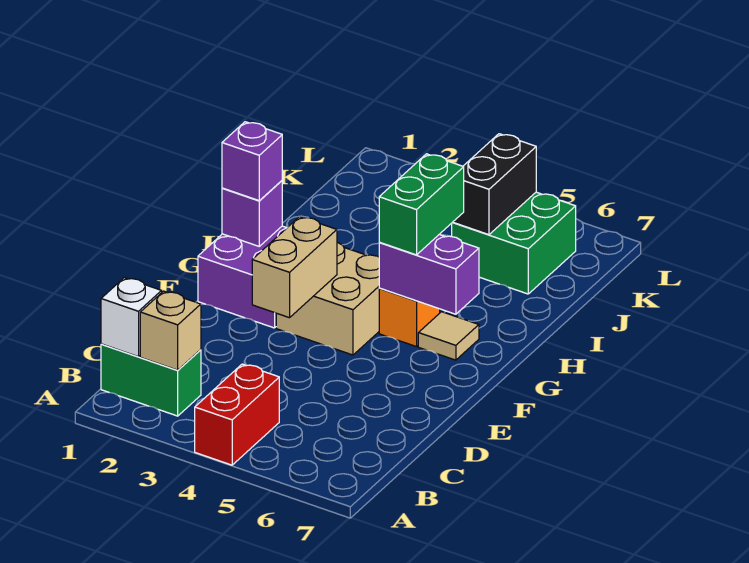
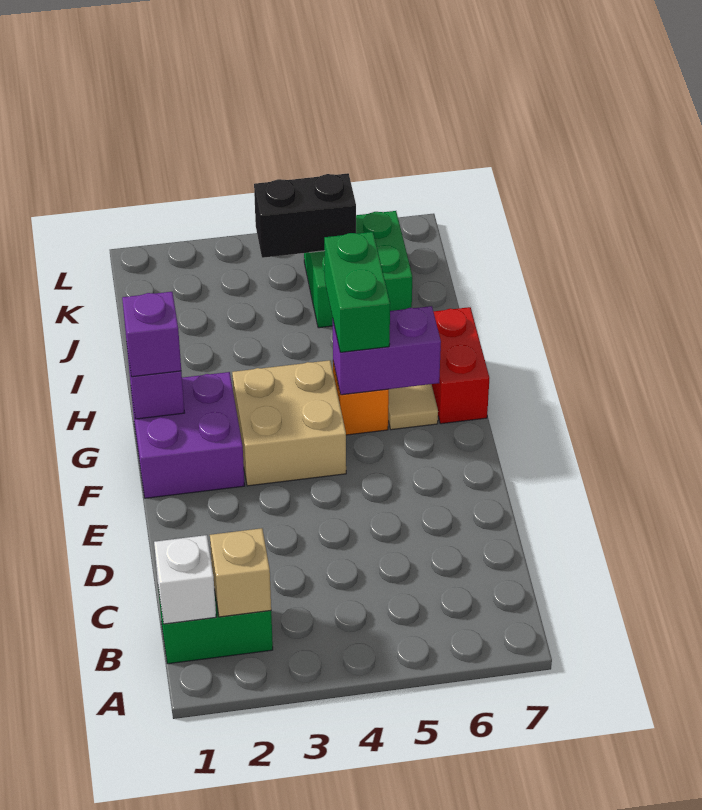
red 1x2 brick [195,364,279,465] -> red 1x2 brick moved to [432,307,489,424]
tan 1x2 brick [252,217,337,318] -> none
black 1x2 brick [453,134,536,235] -> black 1x2 brick turned to [254,173,356,258]

